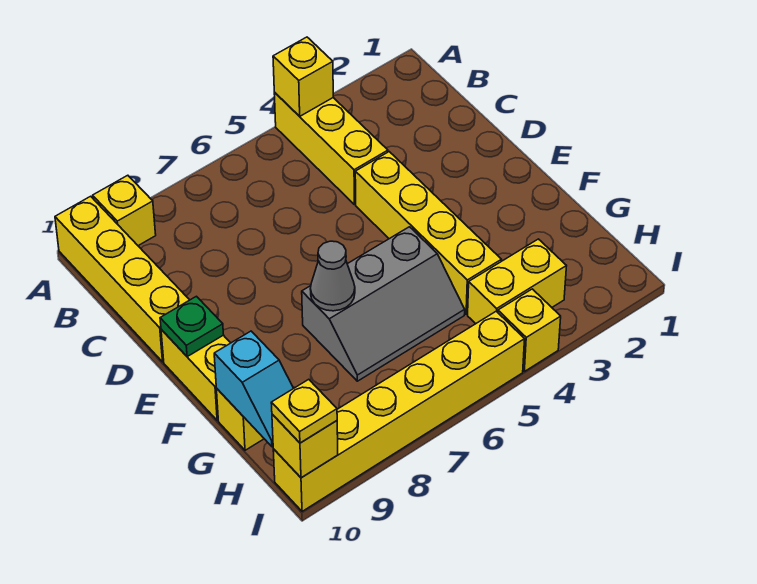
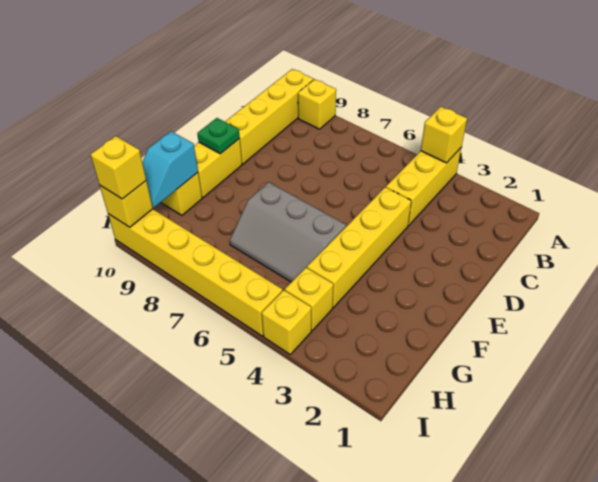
grey 1x1 cone [310,241,355,311] -> none
yellow 1x2 brick [468,239,566,324] -> yellow 1x1 brick [285,268,333,330]
yellow 1x1 plate [271,379,337,443] -> yellow 1x1 brick [91,136,146,199]

